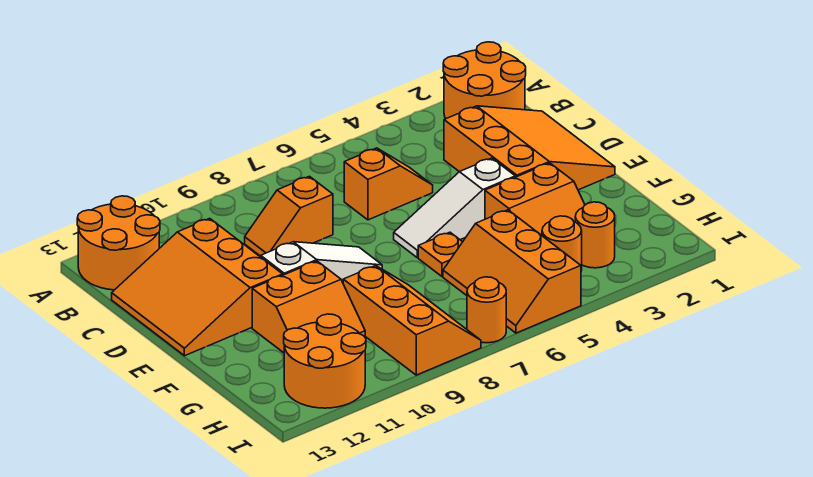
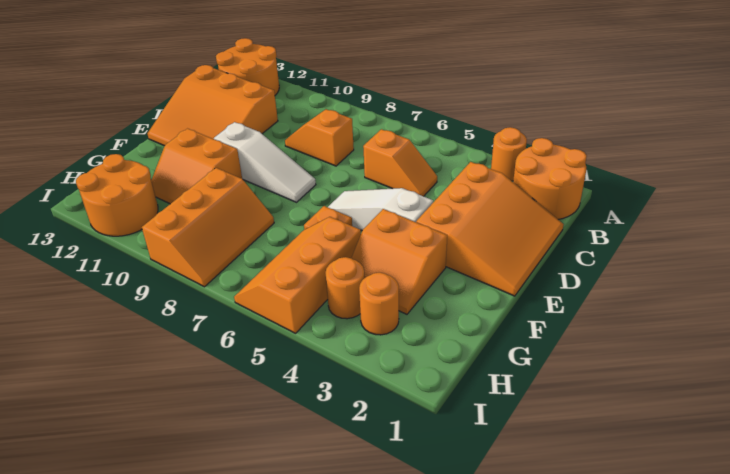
orange 3x3 slope [112,218,283,356] -> orange 3x3 slope turned to [148,65,278,146]
orange 1x1 round brick [467,277,506,343] -> orange 1x1 round brick moved to [491,127,527,181]

